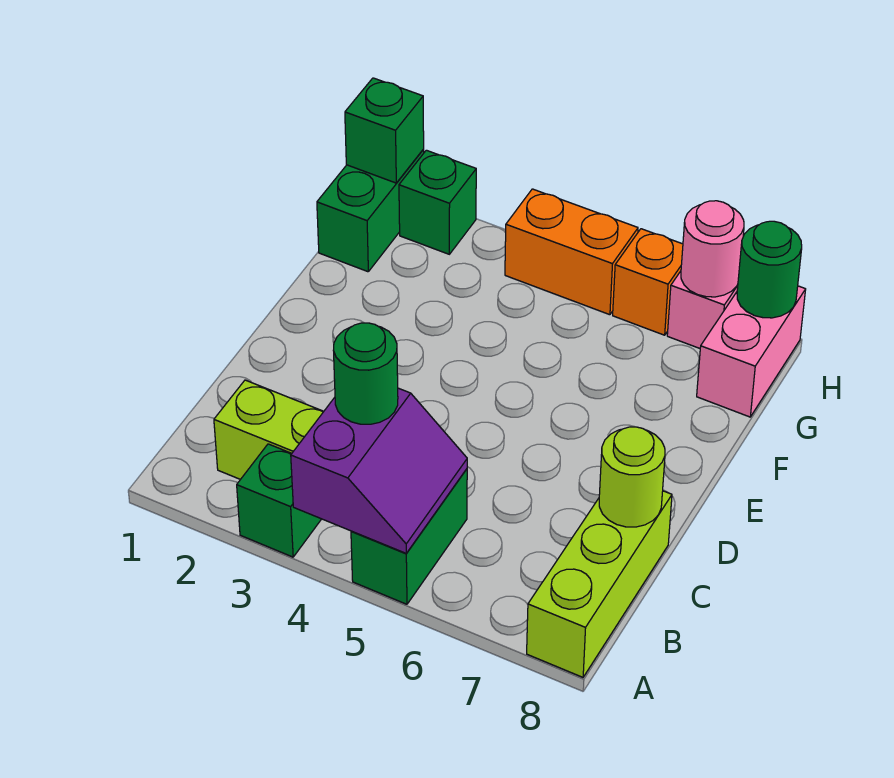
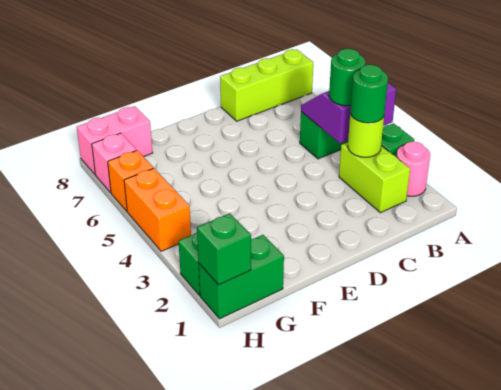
lime 1x1 round brick [599,427,665,527] -> lime 1x1 round brick moved to [348,114,384,157]
pink 1x1 round brick [681,201,744,297] -> pink 1x1 round brick moved to [396,142,430,196]
green 1x1 round brick [737,221,802,318] -> green 1x1 round brick moved to [350,65,388,123]

